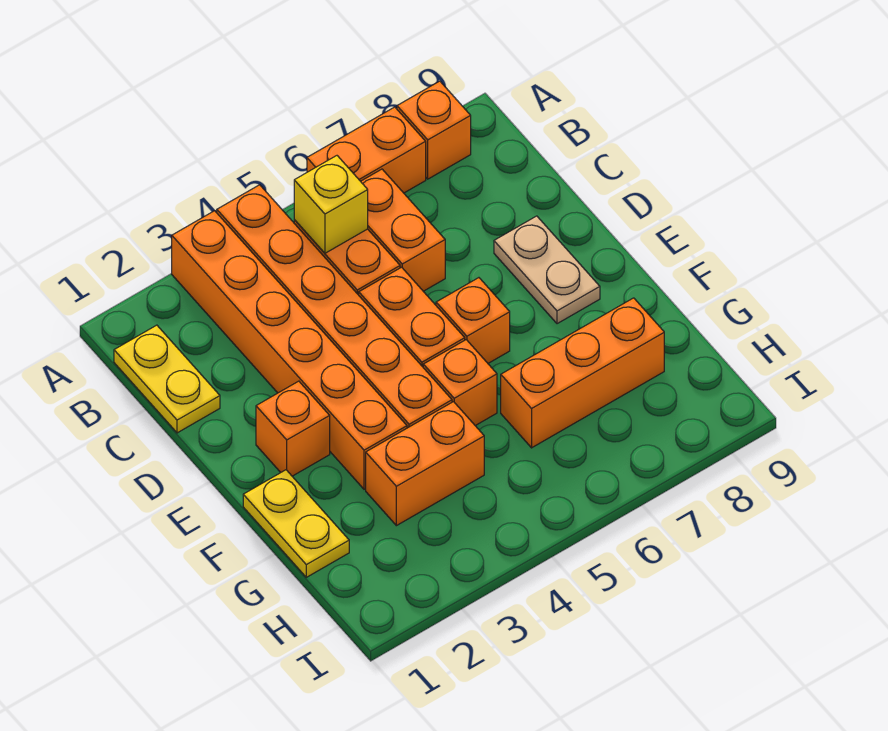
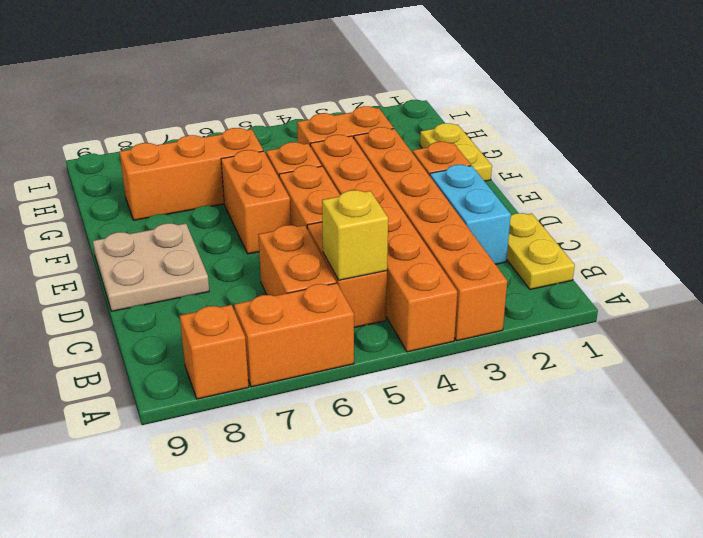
none -> cyan 1x2 brick [430,165,511,264]
tan 1x2 plate [494,216,600,324] -> tan 2x2 plate [93,223,209,311]
orange 1x1 brick [436,278,510,363] -> orange 1x2 brick [221,150,291,254]

